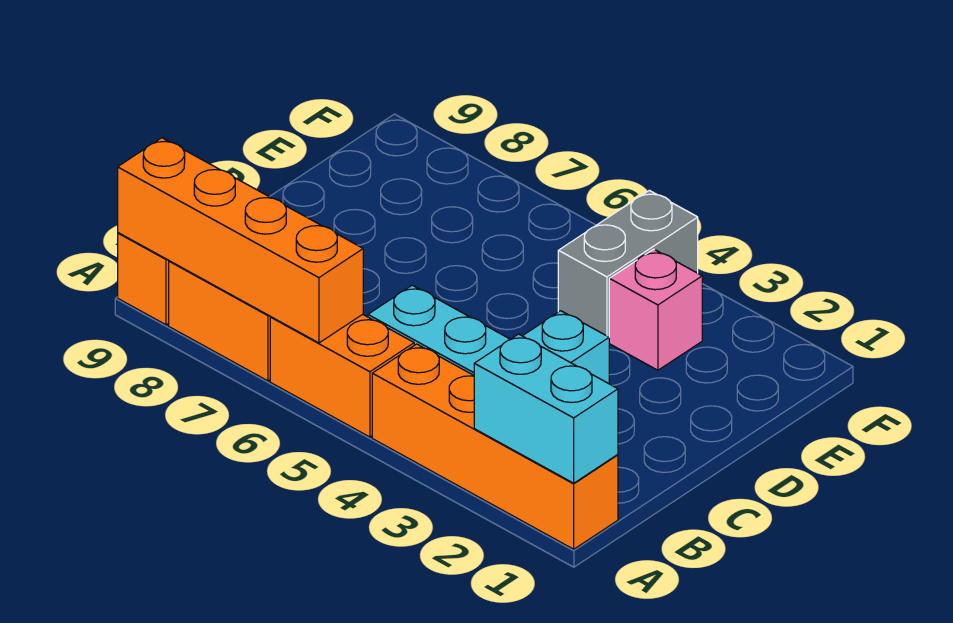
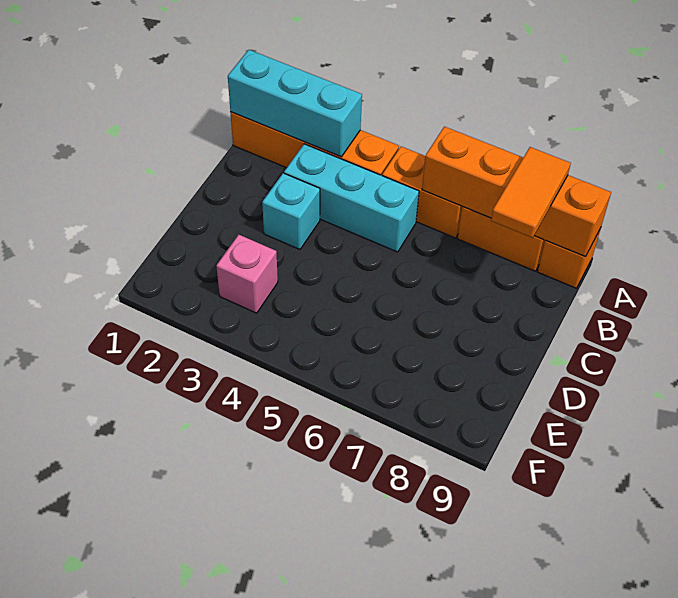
cyan 1x2 brick [474,334,618,483] -> cyan 1x3 brick [228,50,362,157]
none -> orange 1x2 tile [491,147,571,238]
grey 1x2 brick [558,190,698,337] -> none

